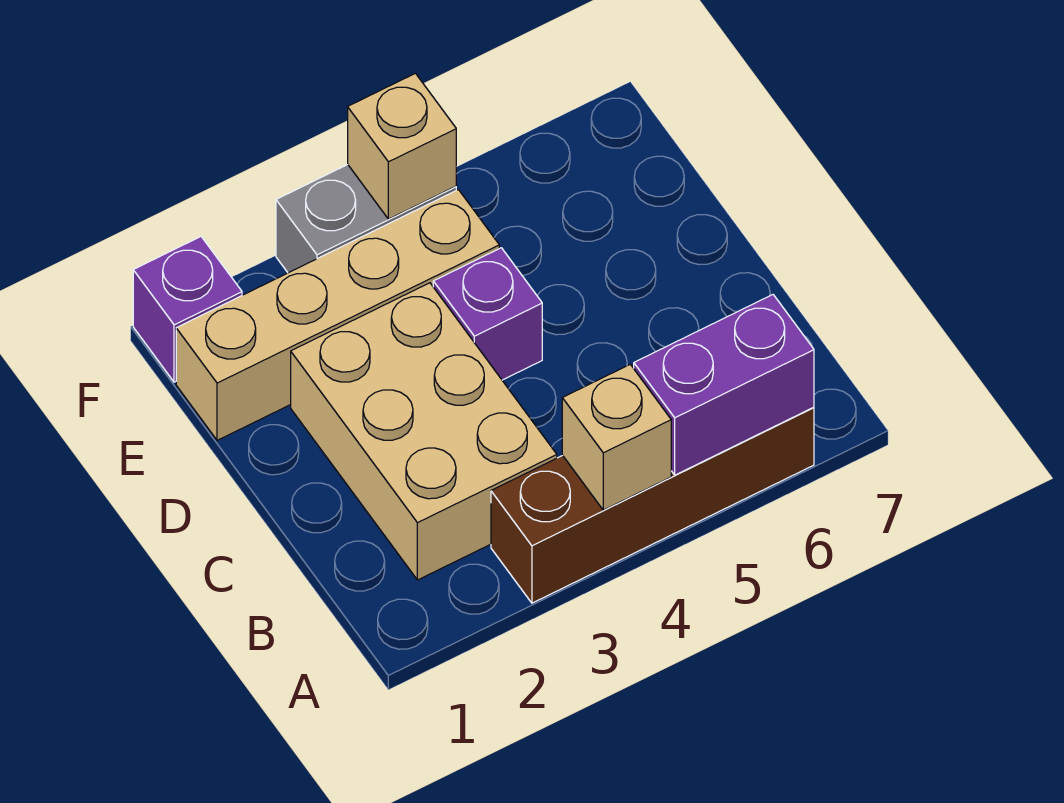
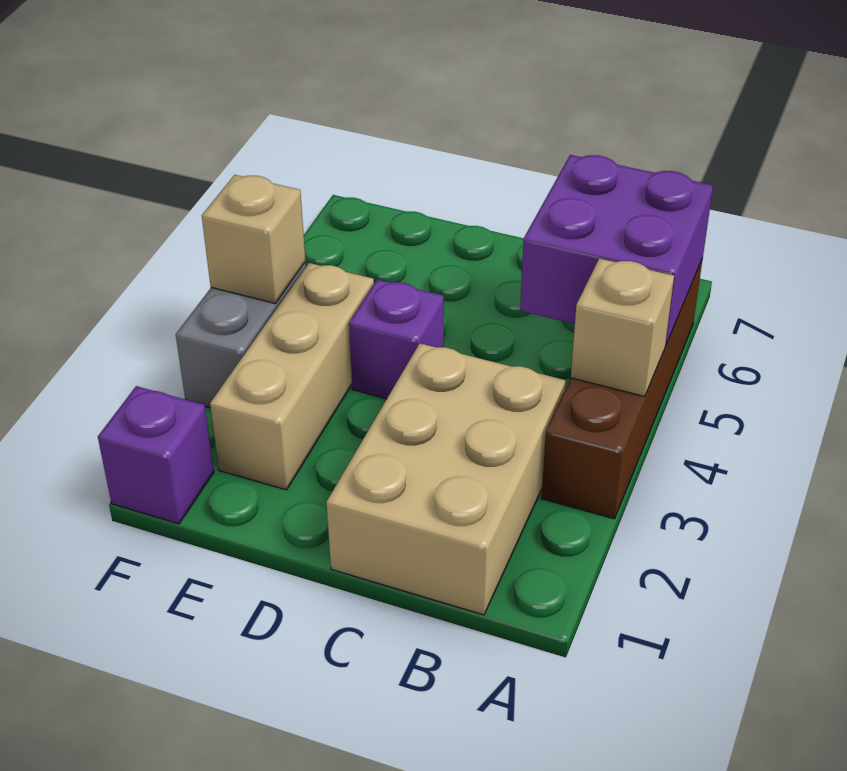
purple 1x2 brick [634,295,814,475] -> purple 2x2 brick [520,155,713,346]
tan 2x3 brick [291,283,557,580] -> tan 2x3 brick turned to [326,343,566,615]
tan 1x4 brick [176,190,499,440] -> tan 1x3 brick [210,263,374,490]

